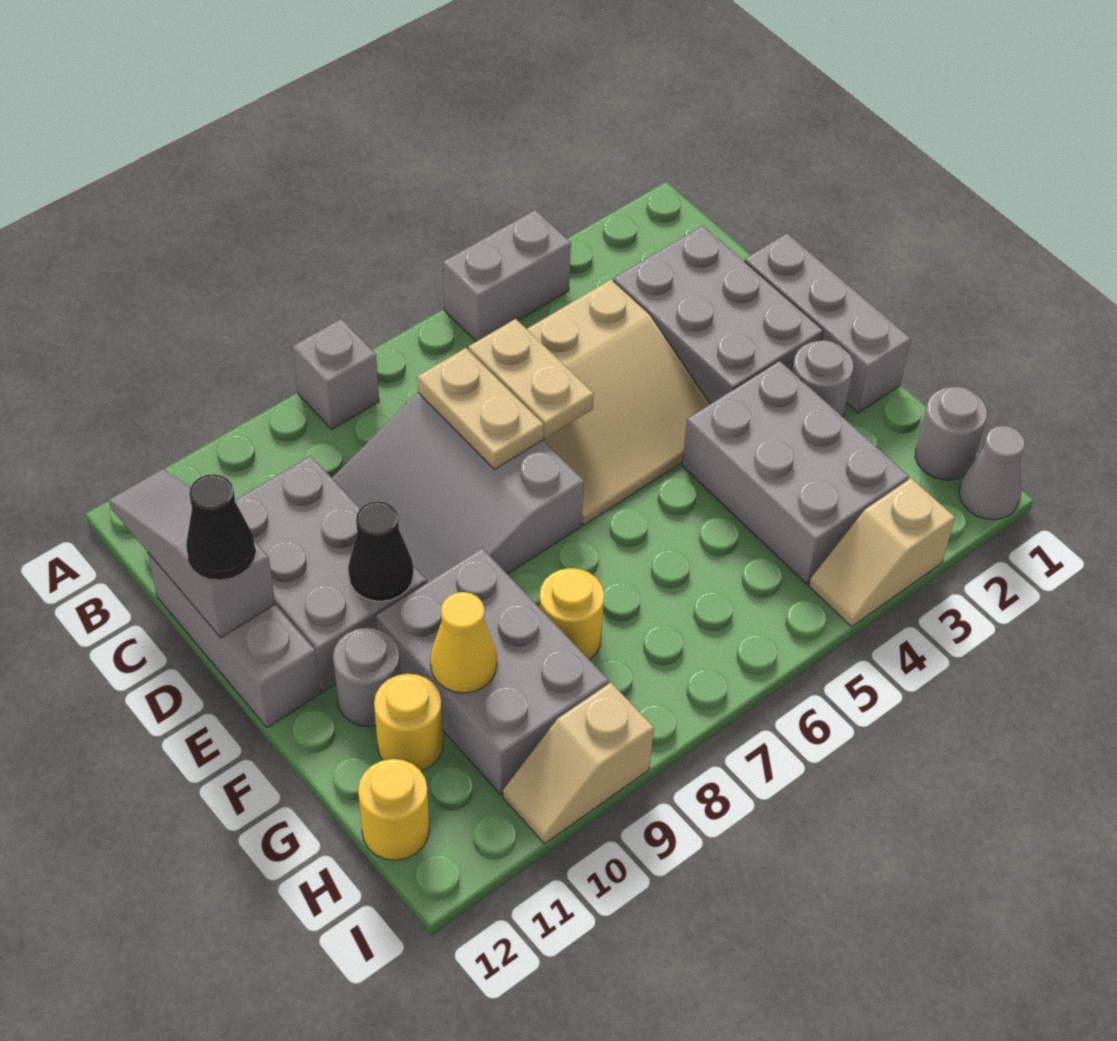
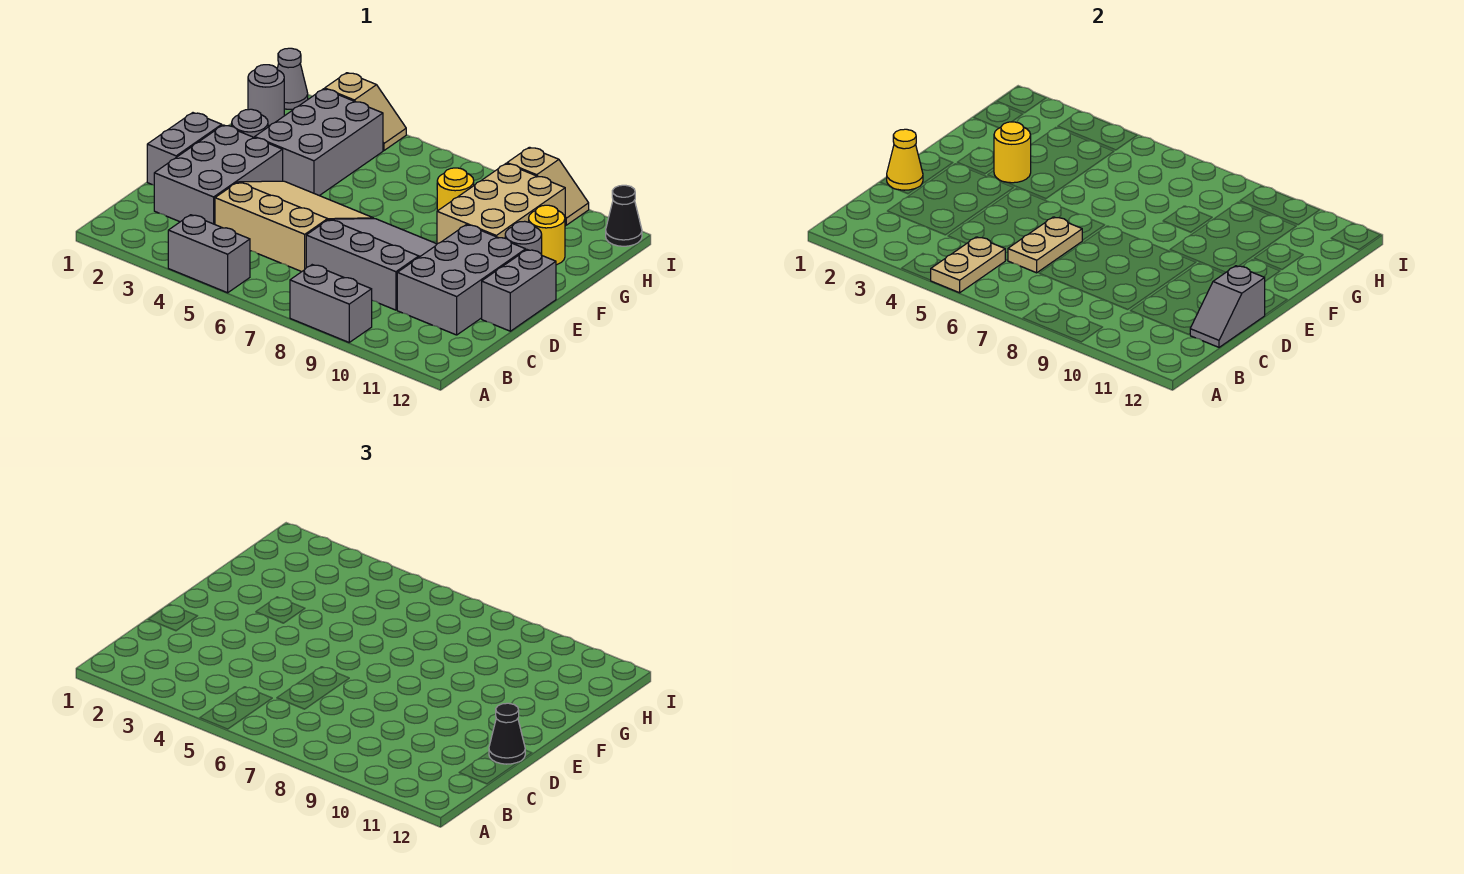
grey 1x1 brick [292,319,379,429] -> grey 1x2 brick [290,265,372,342]
grey 1x3 slope [109,469,275,638] -> grey 1x2 slope [1190,266,1265,347]
grey 3x3 slope [332,393,584,583] -> grey 3x3 slope turned to [306,219,437,310]
tan 1x2 plate [417,348,543,469] -> tan 1x2 plate moved to [930,237,1005,293]
grey 1x3 brick [147,552,320,728] -> grey 1x2 brick [482,250,556,331]
grey 1x3 brick [744,234,911,413] -> grey 1x2 brick [147,113,222,185]
black 1x1 cone [348,501,414,601] -> black 1x1 cone moved to [606,185,642,246]
grey 2x3 brick [376,548,609,795] -> tan 2x3 brick [437,164,565,244]
yellow 1x1 cone [430,592,497,693] -> yellow 1x1 cone moved to [887,129,923,190]
yellow 1x1 round brick [358,759,429,860] -> yellow 1x1 round brick moved to [994,122,1031,183]

